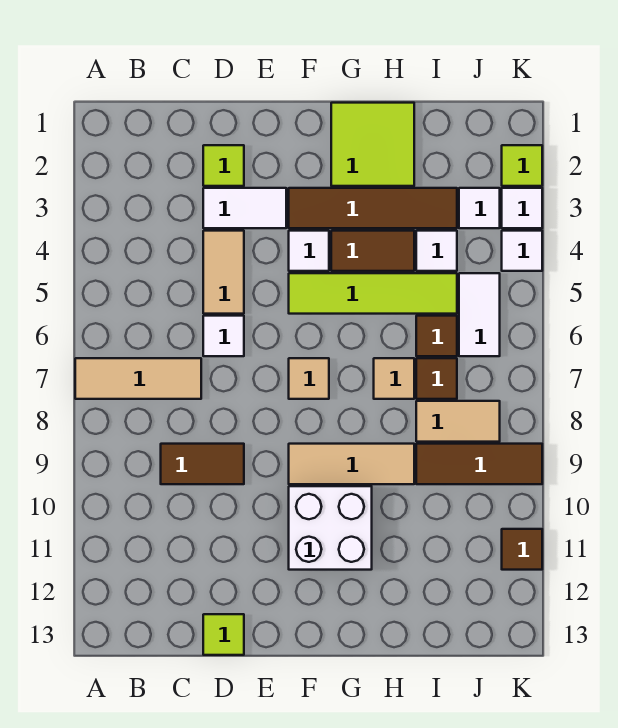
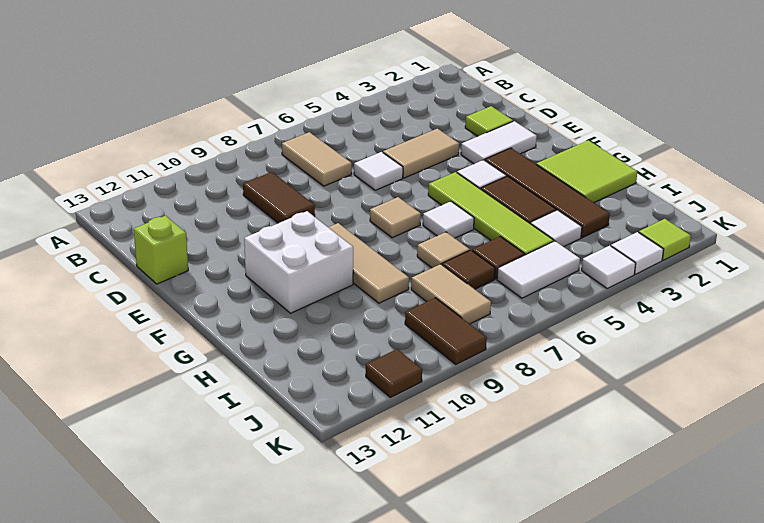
tan 1x3 tile [75,358,201,399] -> tan 1x2 tile [282,132,352,186]
white 1x2 tile [203,188,286,228] -> white 1x2 tile turned to [461,121,537,164]
lime 1x1 tile [203,614,244,655] -> lime 1x1 brick [134,216,188,284]
brown 1x3 tile [416,444,542,484] -> brown 1x2 tile [405,298,487,365]
white 1x1 tile [459,188,500,228] -> white 1x1 tile moved to [423,201,474,238]

